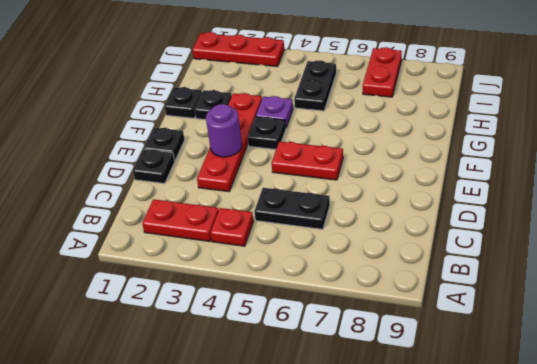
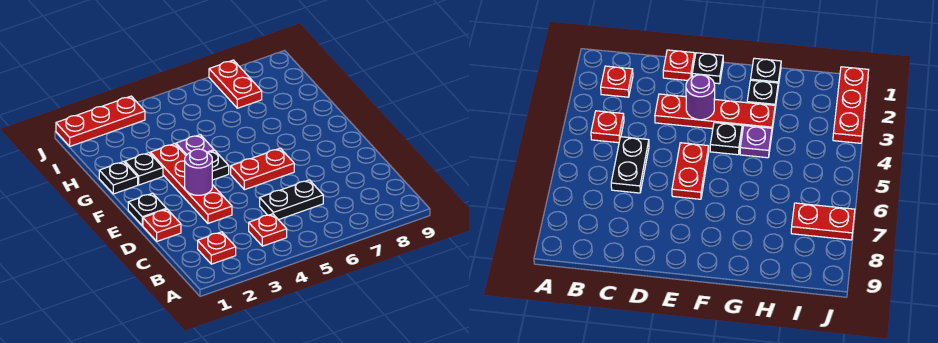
red 1x2 plate [142,199,219,241] -> red 1x1 plate [198,232,236,264]
black 1x1 plate [133,149,175,184] -> red 1x1 plate [143,209,181,241]
black 1x2 plate [294,60,336,111] -> none

